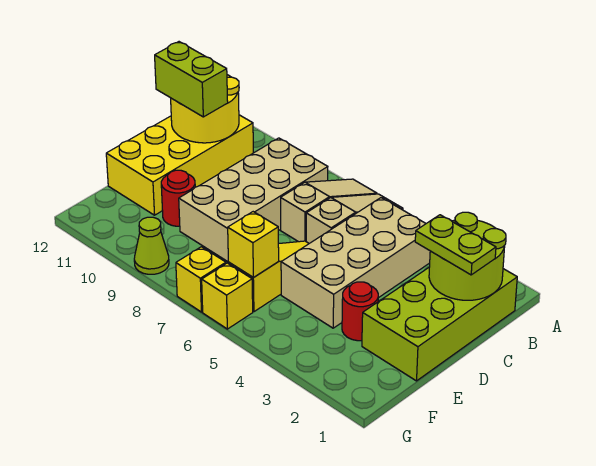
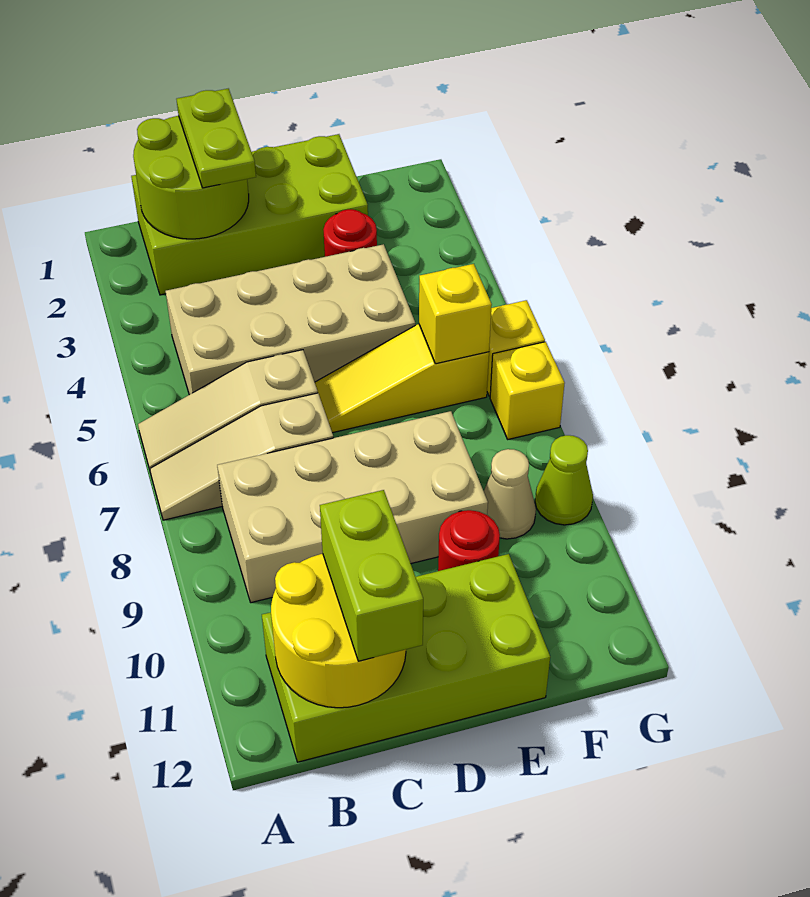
yellow 2x4 brick [106,115,253,215] -> lime 2x4 brick [262,554,550,762]
none -> tan 1x1 cone [484,449,536,539]

